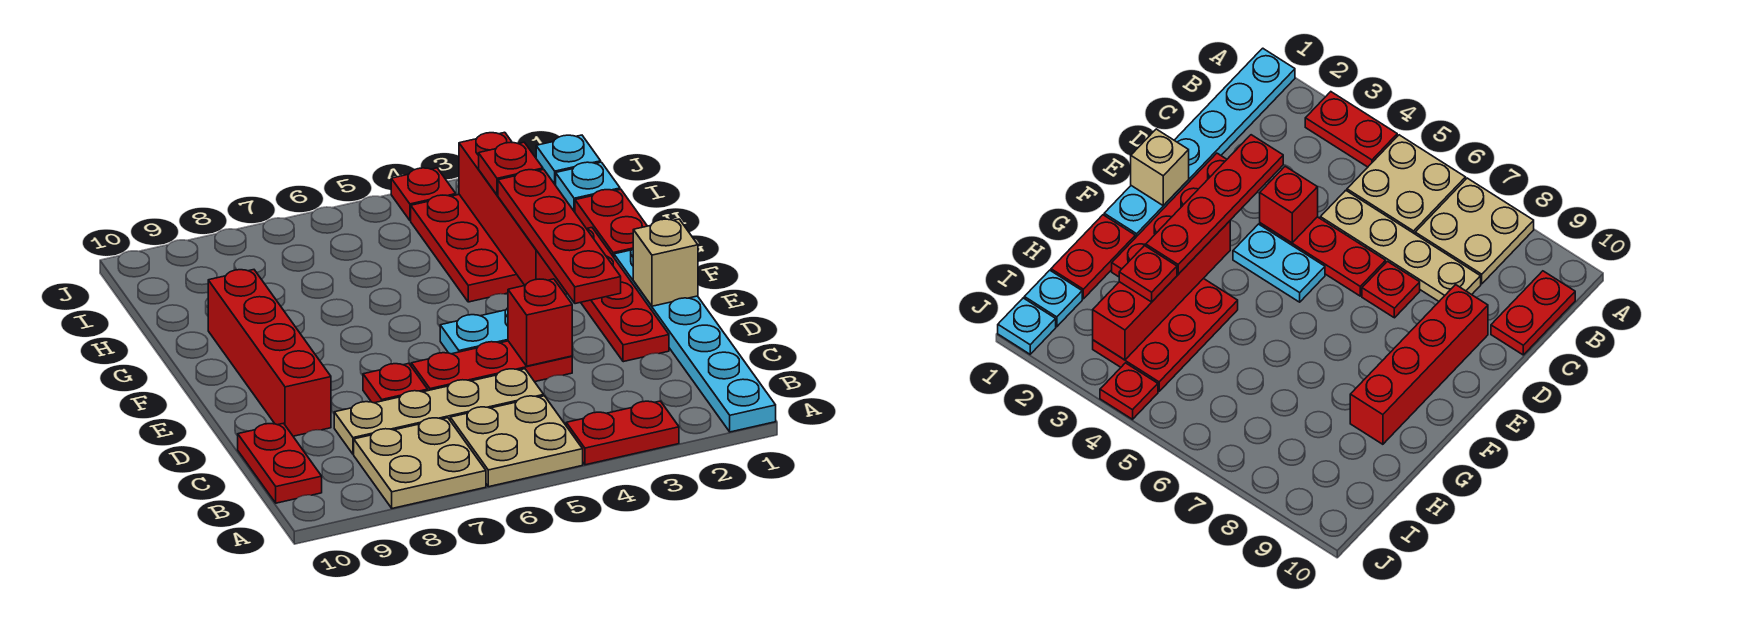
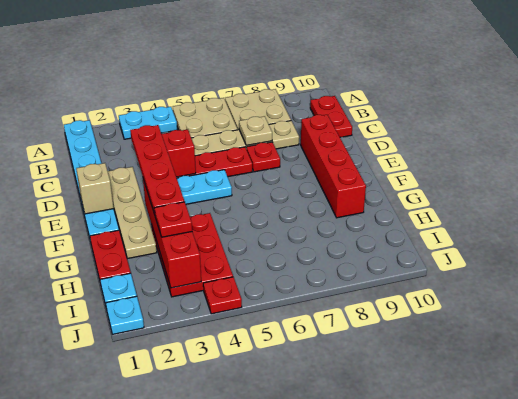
red 1x2 plate [566,401,679,465] -> cyan 1x2 plate [119,107,177,139]
none -> tan 1x1 plate [239,116,272,145]
red 1x4 plate [581,228,669,362] -> tan 1x4 plate [108,167,157,259]

